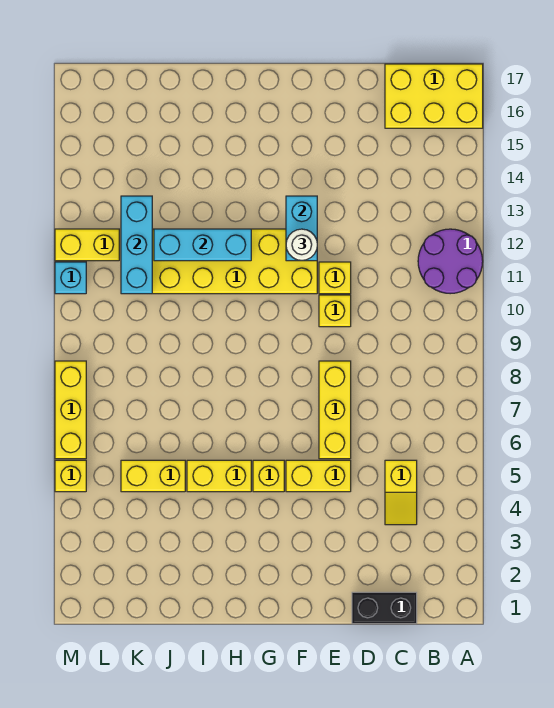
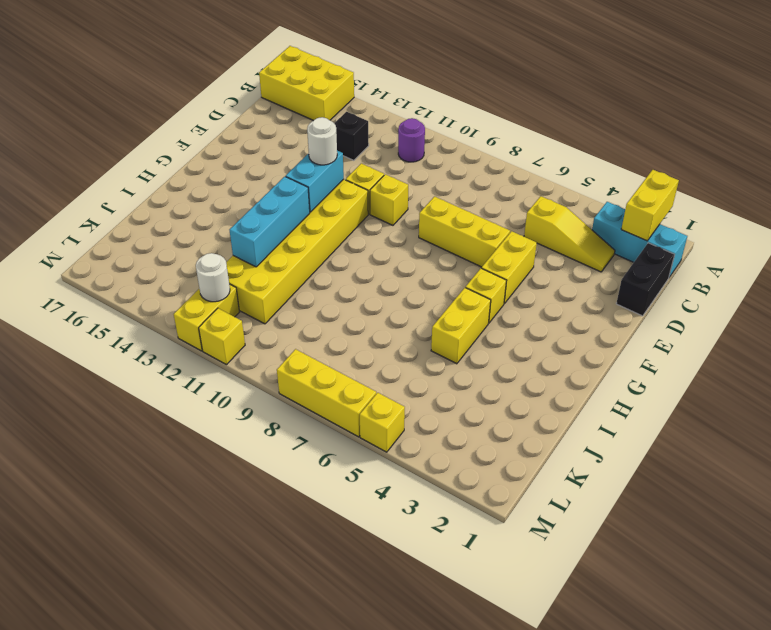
purple 2x2 round brick [418,229,483,294] -> purple 1x1 round brick [398,118,425,162]
yellow 2x3 brick [385,64,483,128] -> yellow 2x3 brick turned to [259,46,354,121]
yellow 1x2 slope [385,460,417,525] -> yellow 1x3 slope [524,196,615,272]
none -> black 1x1 brick [334,112,369,160]
cyan 1x2 brick [286,196,317,261] -> cyan 1x2 brick turned to [286,151,344,212]
yellow 1x2 brick [121,460,185,492] -> yellow 1x2 brick moved to [621,170,679,241]
cyan 1x3 brick [121,196,152,294] -> cyan 1x3 brick moved to [592,202,687,277]
none -> white 1x1 round brick [196,253,230,302]
cyan 1x1 brick [55,262,86,294] -> yellow 1x1 brick [199,308,245,365]

